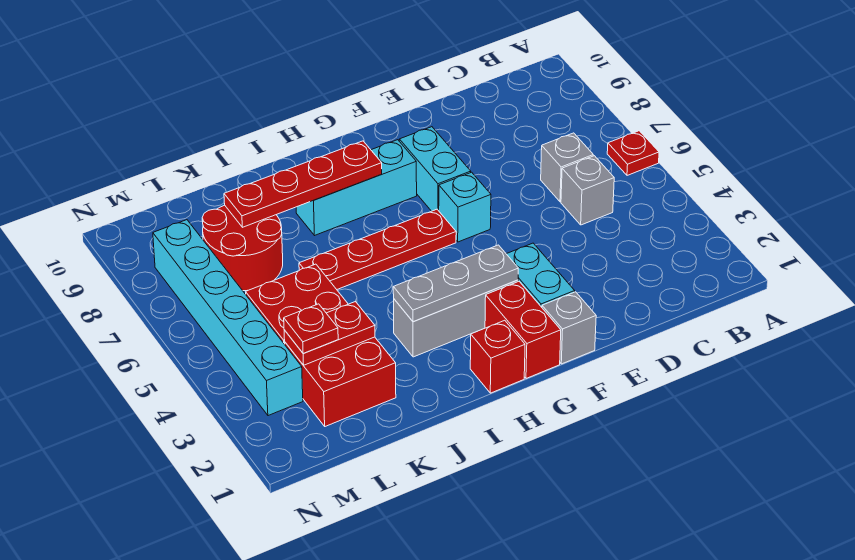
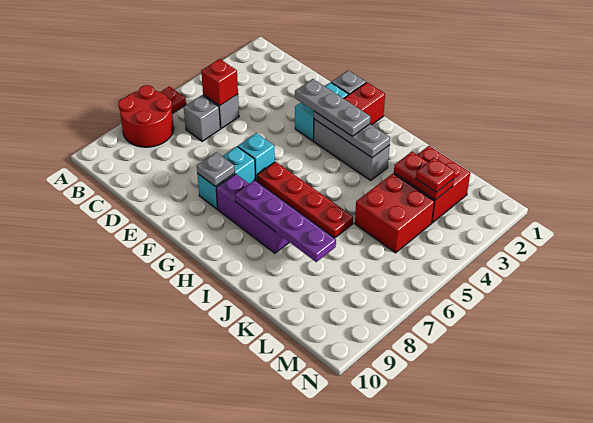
none -> grey 1x3 plate [295,79,370,136]
none -> grey 1x1 plate [197,152,235,186]
cyan 1x3 brick [296,140,417,236] -> purple 1x3 brick [216,174,289,253]
red 1x1 brick [470,320,525,393] -> red 1x1 brick moved to [201,59,238,106]
red 1x4 plate [224,141,382,227] -> purple 1x4 plate [235,180,336,262]
red 2x2 round brick [202,205,283,291] -> red 2x2 round brick moved to [118,85,174,147]
cyan 1x6 brick [153,220,303,416] -> none

